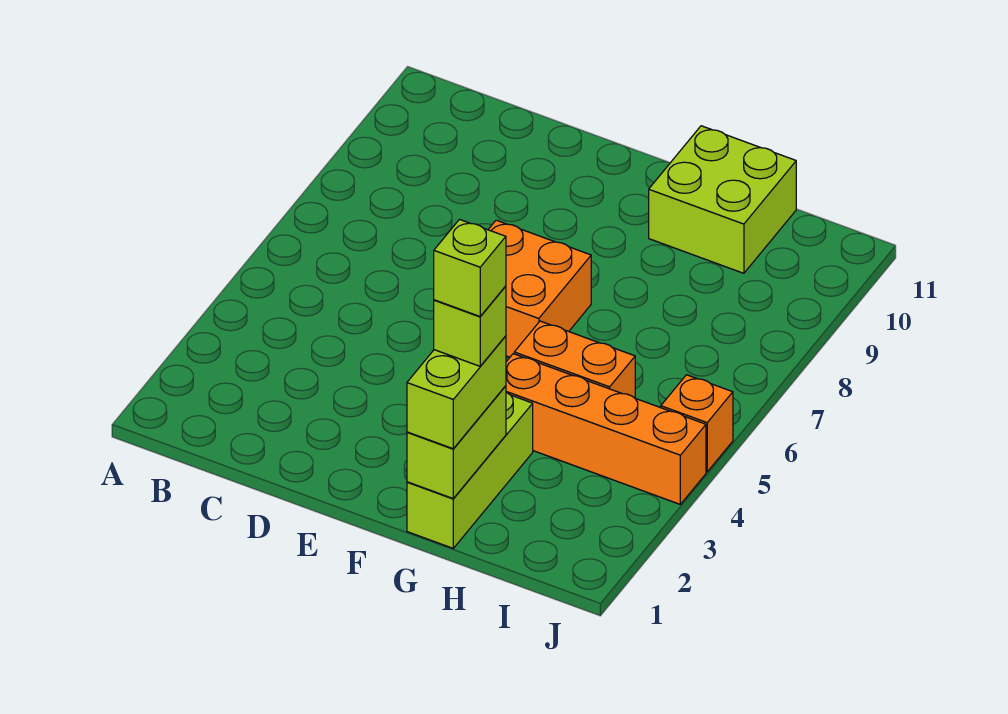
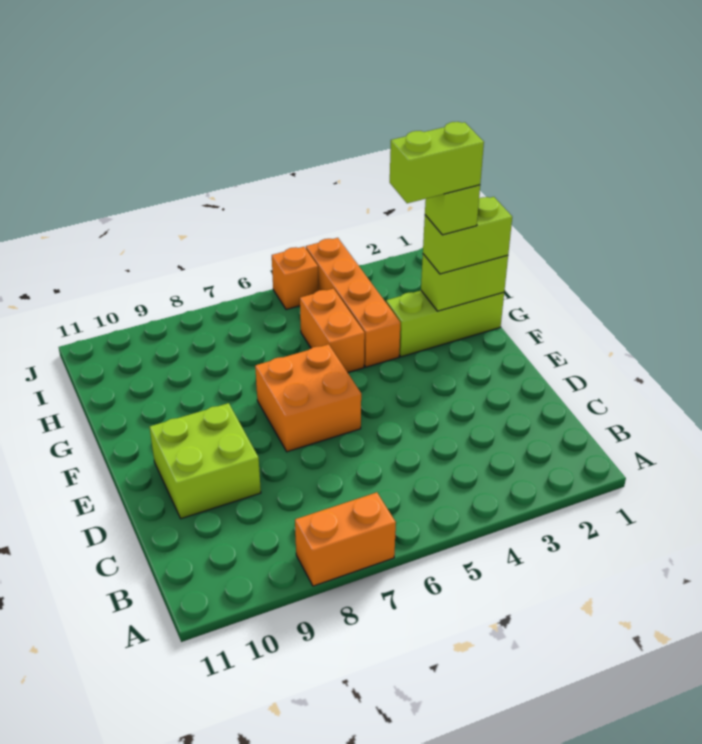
none -> orange 1x2 brick [295,492,396,586]
lime 1x1 brick [434,220,506,316] -> lime 1x2 brick [390,122,484,203]
lime 2x2 brick [649,126,796,273] -> lime 2x2 brick moved to [150,403,261,519]

